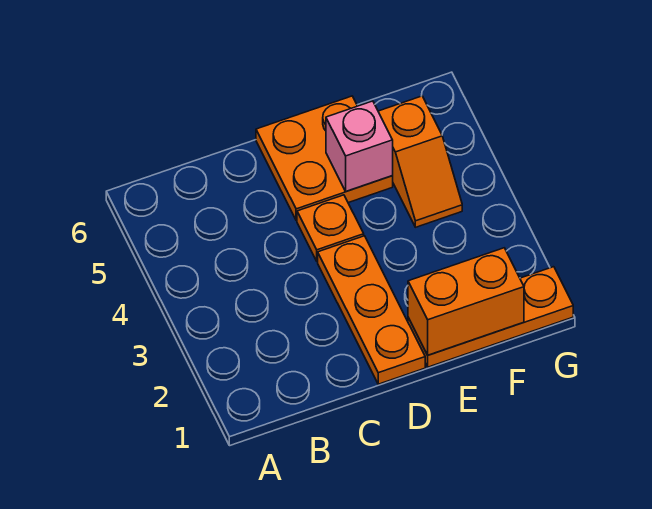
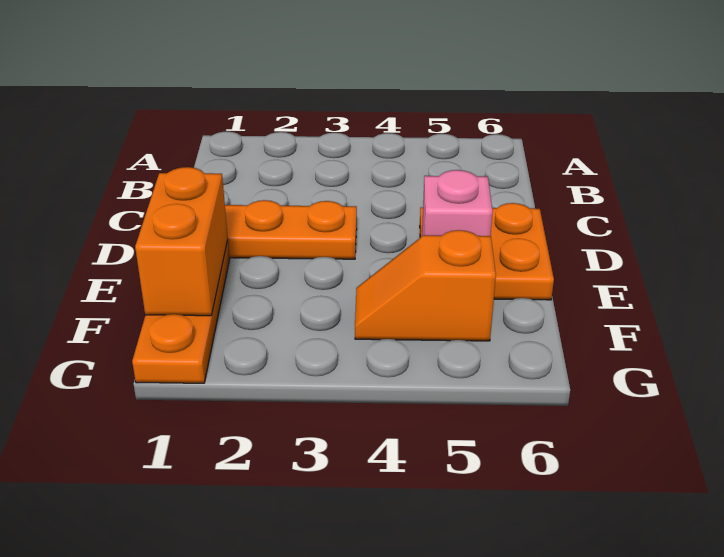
orange 1x1 plate [297,195,364,261] -> none

